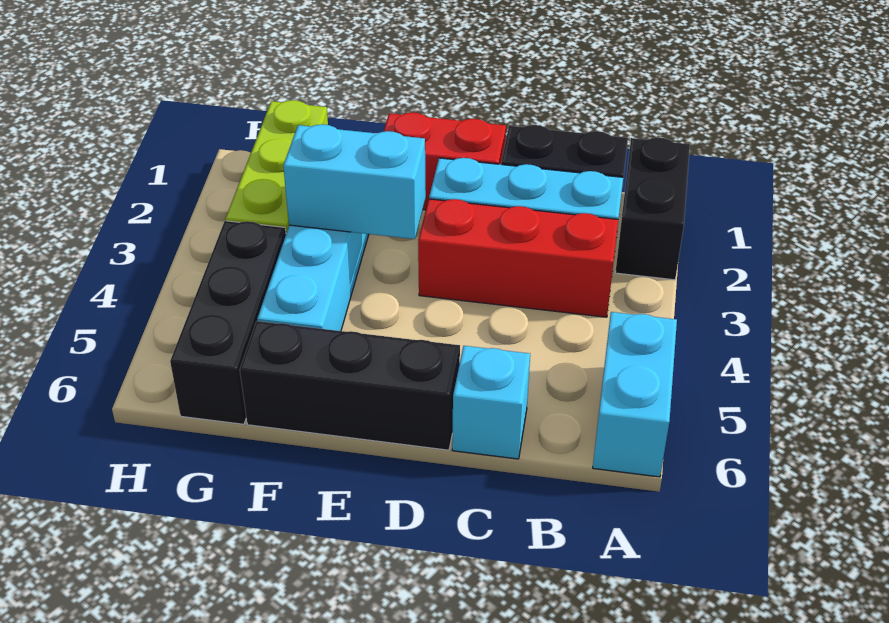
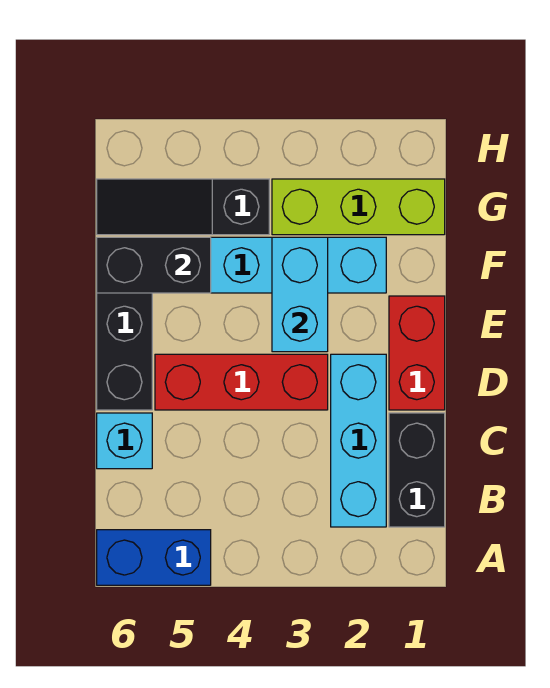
black 1x2 brick [615,138,690,280] -> black 1x2 brick moved to [97,237,211,293]
cyan 1x2 brick [593,312,677,477] -> blue 1x2 brick [97,530,211,585]
red 1x3 brick [418,199,618,317] -> red 1x3 brick turned to [155,354,328,410]
black 1x3 brick [170,221,286,424] -> black 1x3 slope [97,179,269,235]

